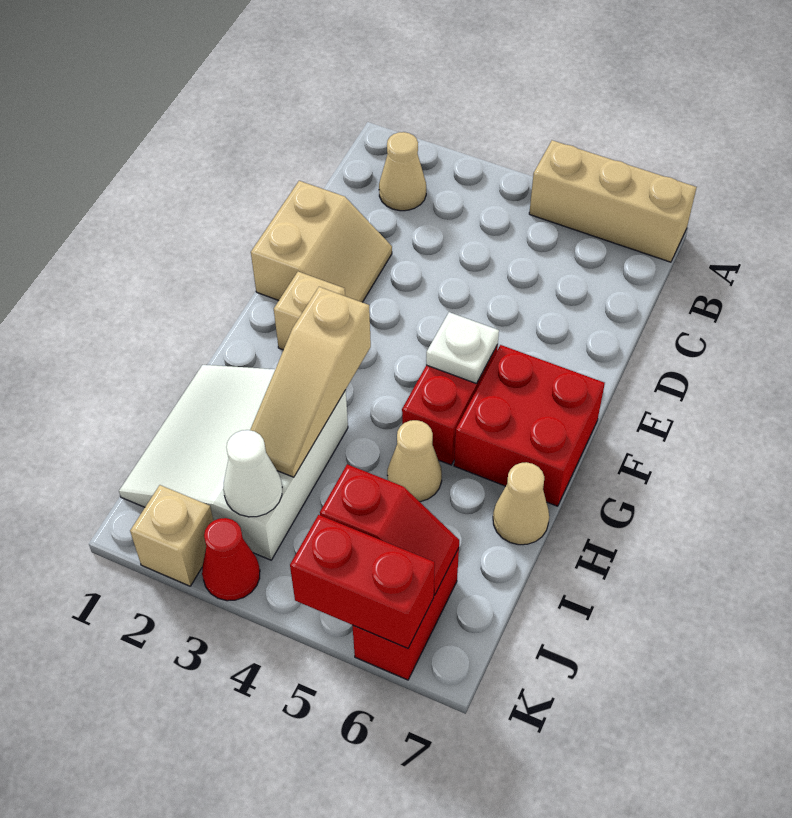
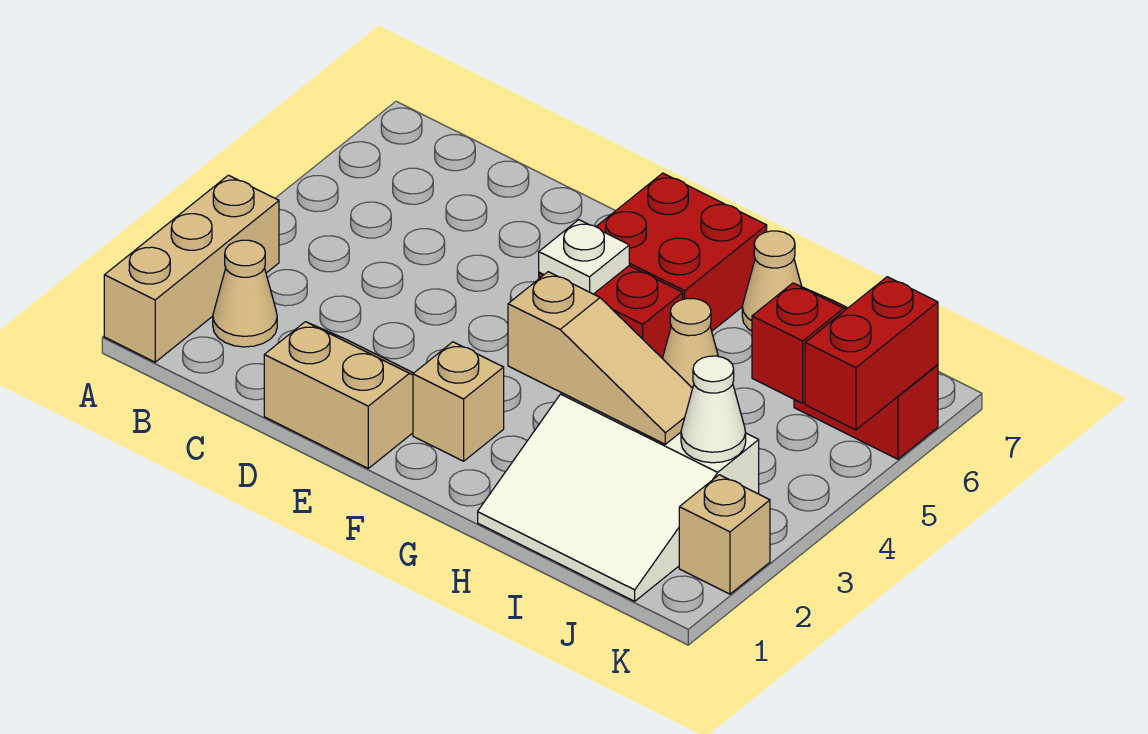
tan 1x3 brick [529,140,697,262] -> tan 1x3 brick moved to [104,175,279,362]
red 1x1 cone [202,518,260,601] -> none

